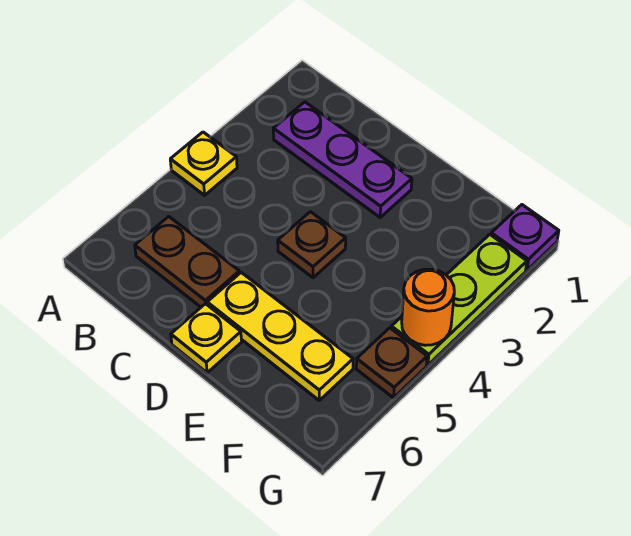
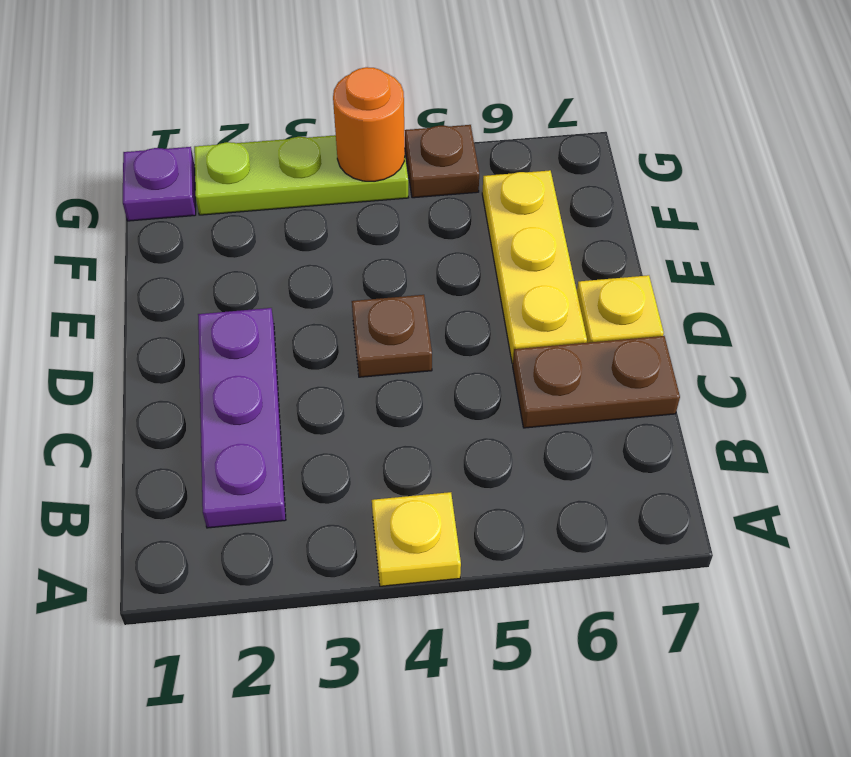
brown 1x2 plate [135,217,240,307] -> brown 1x2 plate turned to [513,336,680,428]

